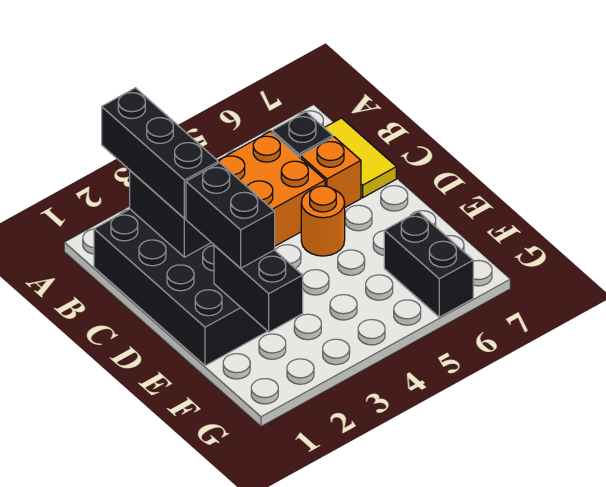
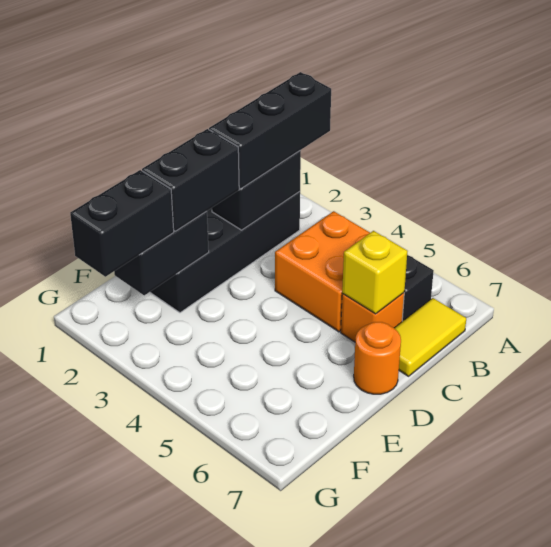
none -> yellow 1x1 brick [342,231,408,314]
orange 1x1 round brick [301,186,345,256] -> orange 1x1 round brick moved to [354,322,401,394]
black 1x2 brick [384,212,473,317] -> black 1x2 brick moved to [70,170,174,277]

